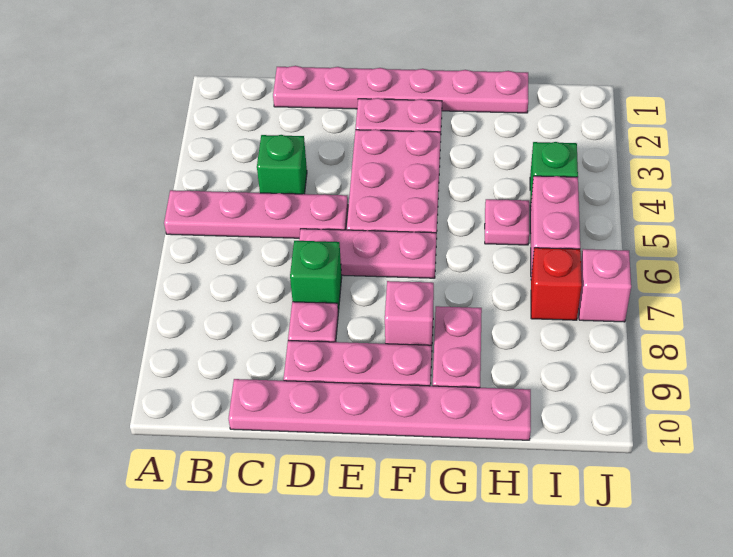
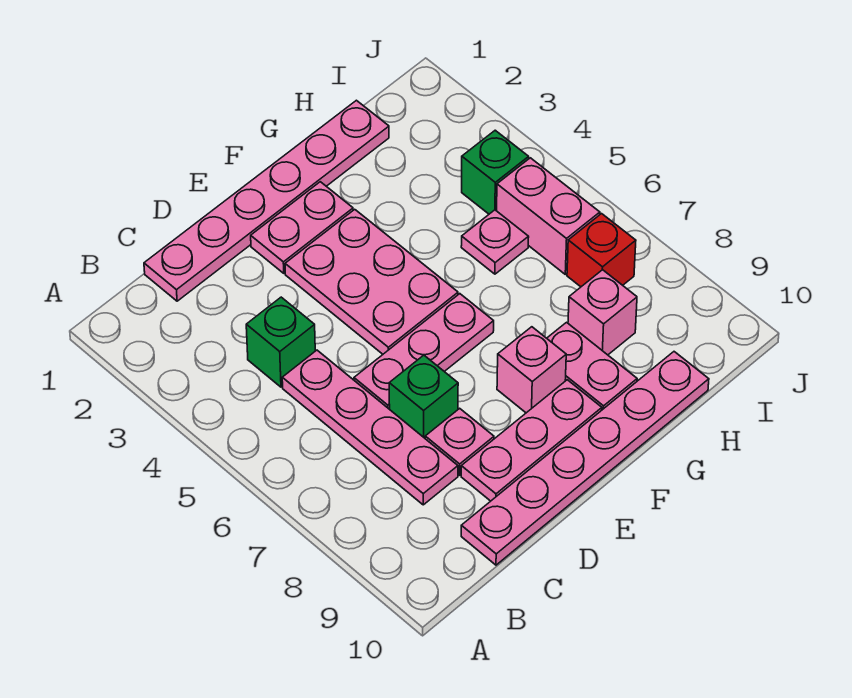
pink 1x4 plate [164,190,348,238] -> pink 1x4 plate turned to [282,350,458,505]
pink 1x1 brick [579,249,631,322] -> pink 1x1 brick moved to [568,270,637,355]

